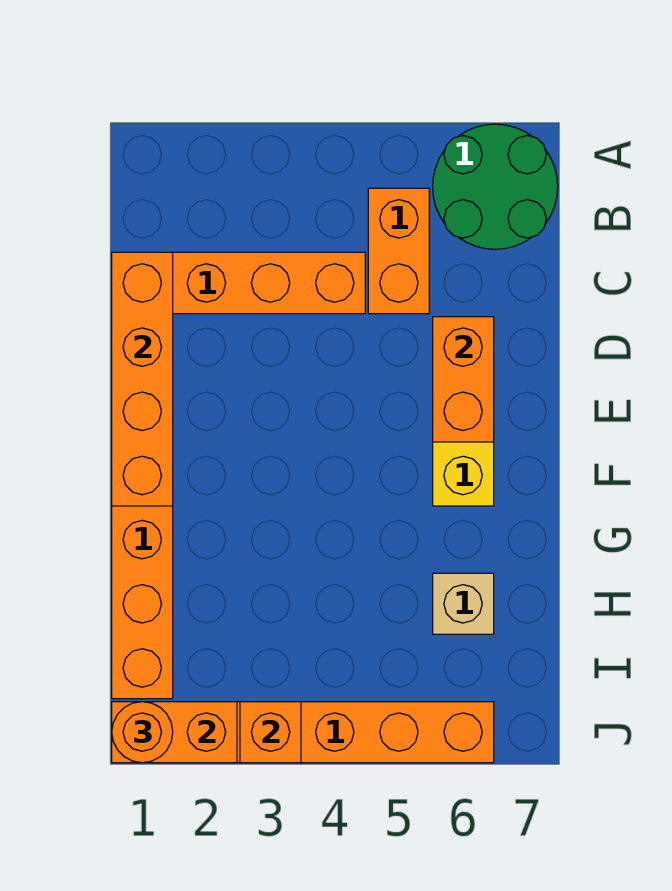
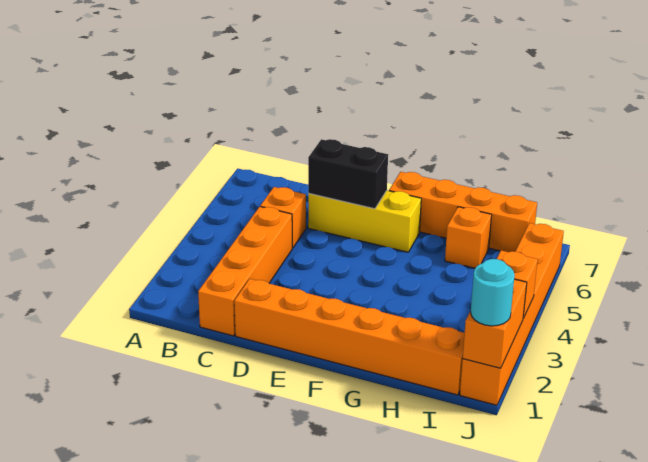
green 2x2 round brick [433,124,558,249] -> none
orange 1x2 brick [368,188,429,314] -> orange 1x1 brick [260,187,306,248]
orange 1x4 brick [112,252,173,506] -> orange 1x4 brick moved to [389,172,537,252]
orange 1x2 brick [433,317,494,442] -> black 1x2 brick [308,139,388,209]
tan 1x1 brick [433,573,494,634] -> orange 1x1 brick [445,207,492,268]
orange 1x1 round brick [112,702,173,763] -> cyan 1x1 round brick [471,259,515,326]

